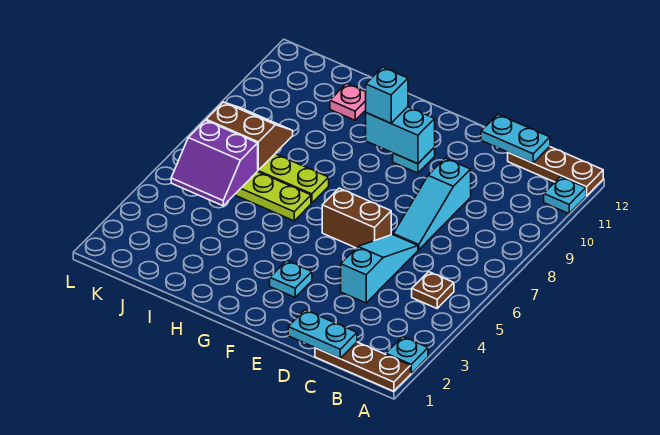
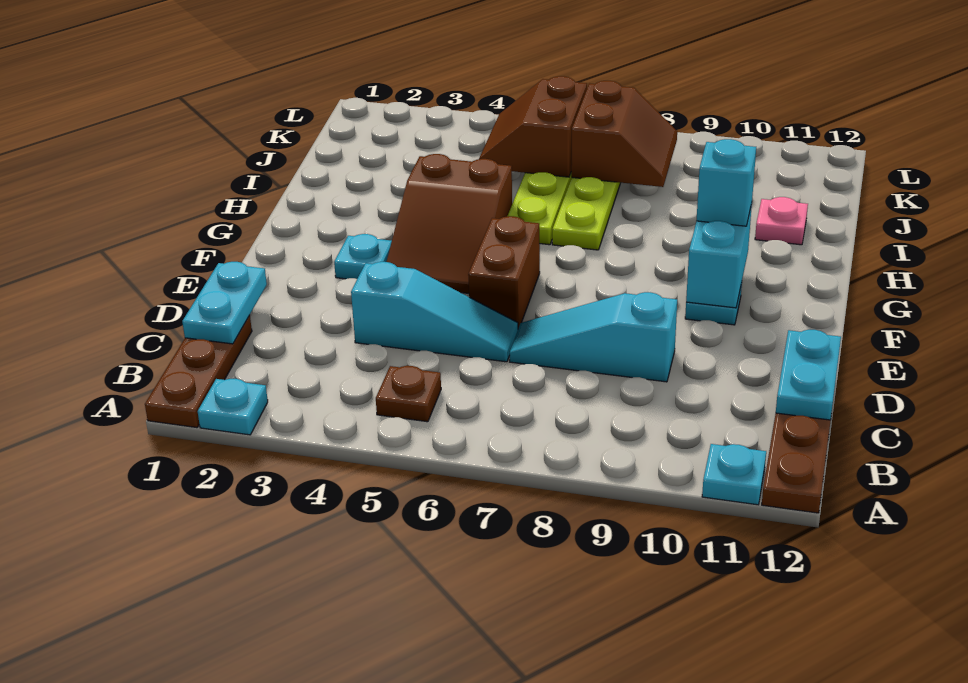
none -> brown 2x3 slope [387,154,512,293]
purple 2x2 slope [171,120,258,206] -> brown 2x2 slope [479,76,587,177]

